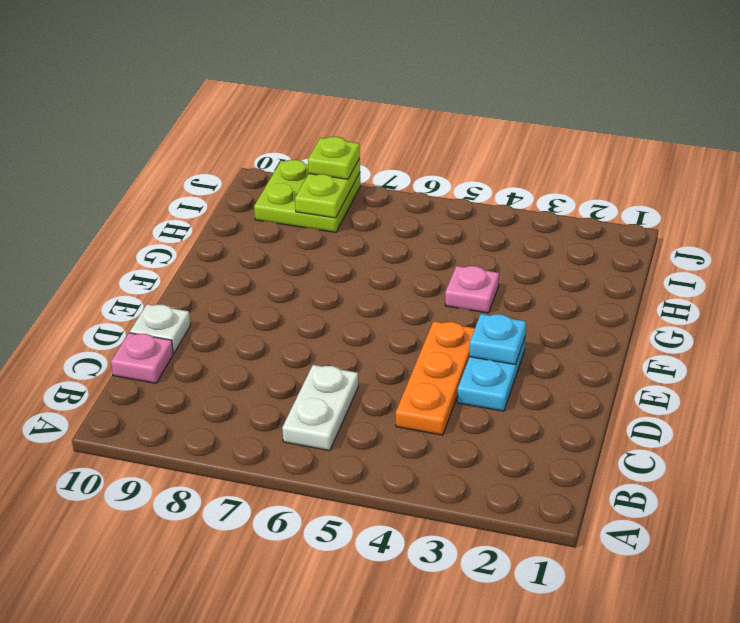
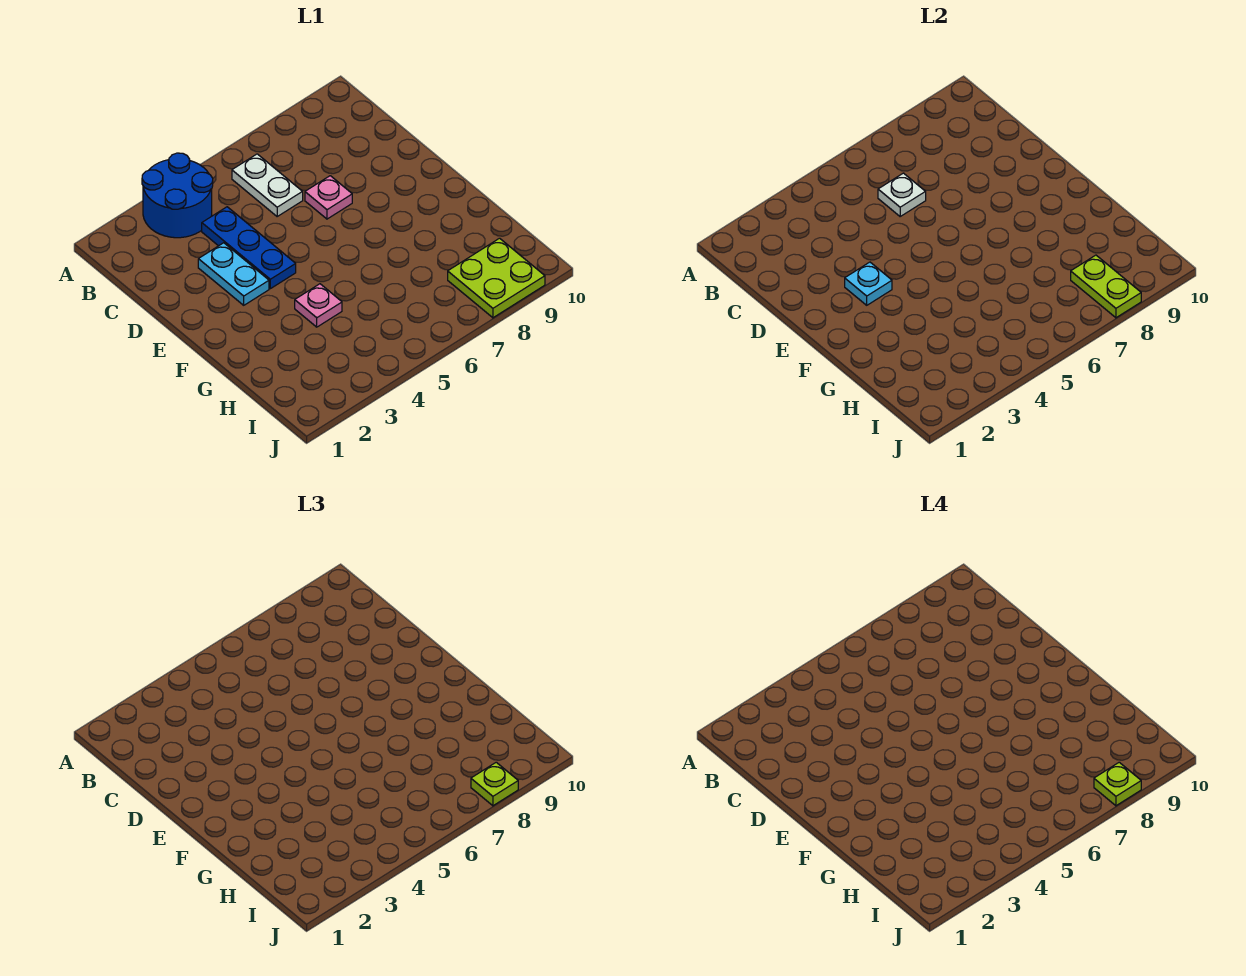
none -> blue 2x2 round brick [142,153,213,238]
orange 1x3 plate [396,321,475,435] -> blue 1x3 plate [202,207,296,289]
pink 1x1 plate [111,333,173,383] -> pink 1x1 plate moved to [305,176,352,219]
white 1x1 plate [130,304,190,353] -> white 1x1 plate moved to [878,173,926,216]
none -> lime 1x1 plate [1094,762,1141,806]

